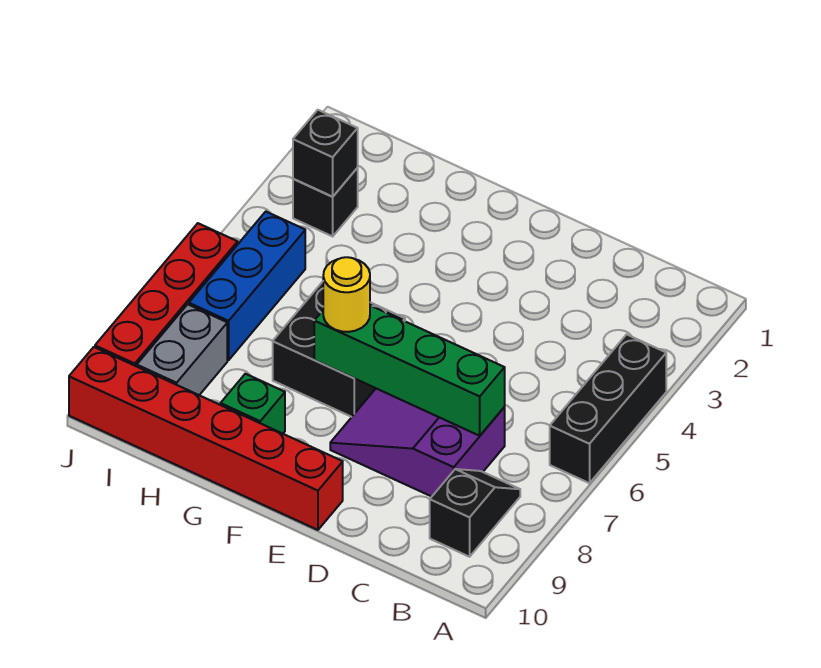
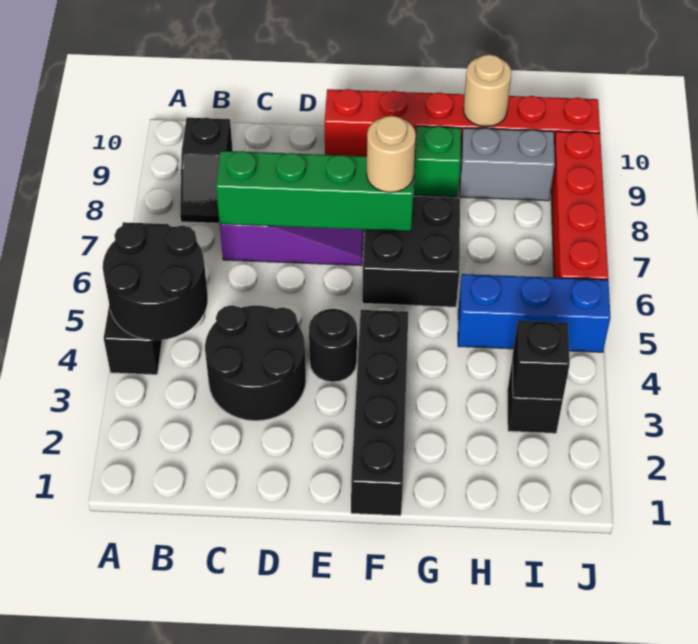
none -> black 2x2 round brick [103,224,208,340]
none -> black 2x2 round brick [205,305,306,421]
none -> black 1x1 round brick [309,309,357,382]
none -> black 1x4 brick [351,310,408,516]
yellow 1x1 round brick [323,257,370,332] -> tan 1x1 round brick [367,116,416,192]
none -> tan 1x1 round brick [463,55,512,127]
blue 1x3 brick [189,212,305,360] -> blue 1x3 brick turned to [458,274,611,352]
grey 1x2 brick [137,304,227,395] -> grey 1x2 brick turned to [460,128,555,201]

